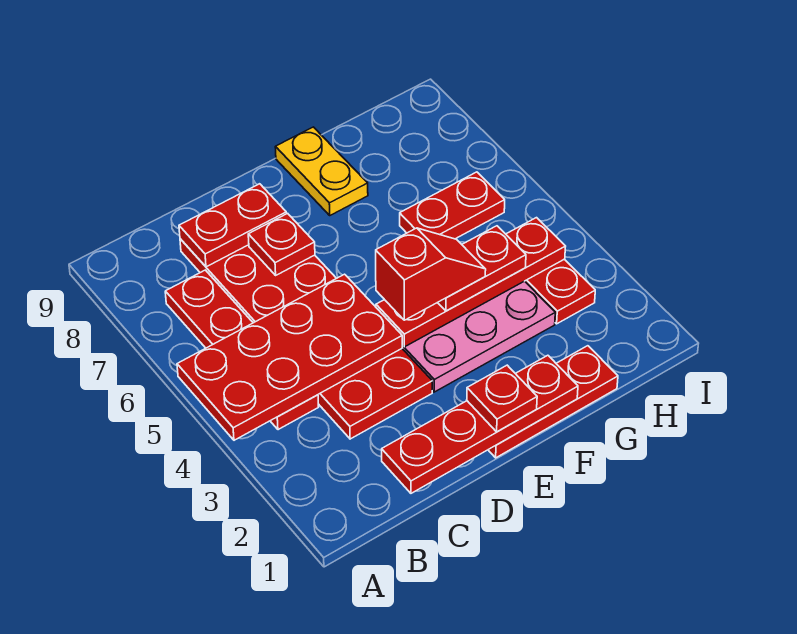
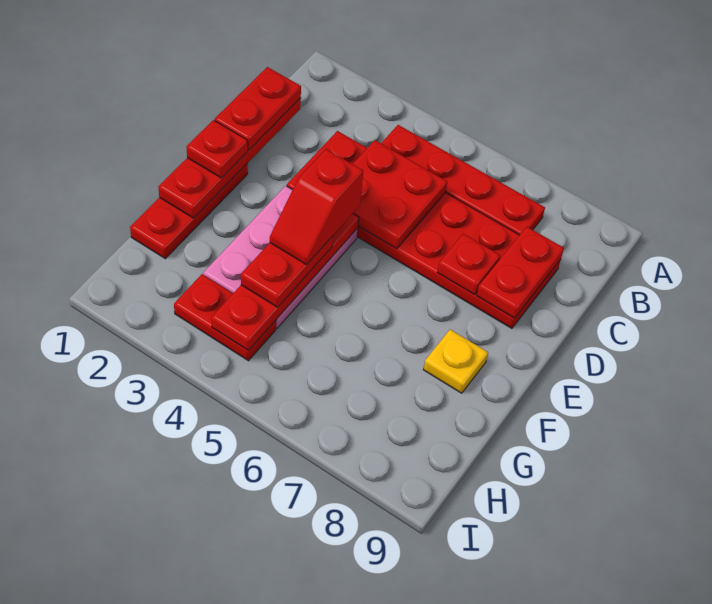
red 2x4 plate [177,274,402,440] -> red 2x2 plate [353,140,447,249]
yellow 1x2 plate [275,127,368,215] -> yellow 1x1 plate [423,330,488,393]
red 1x2 plate [400,172,505,239] -> red 1x2 plate moved to [215,67,301,150]

